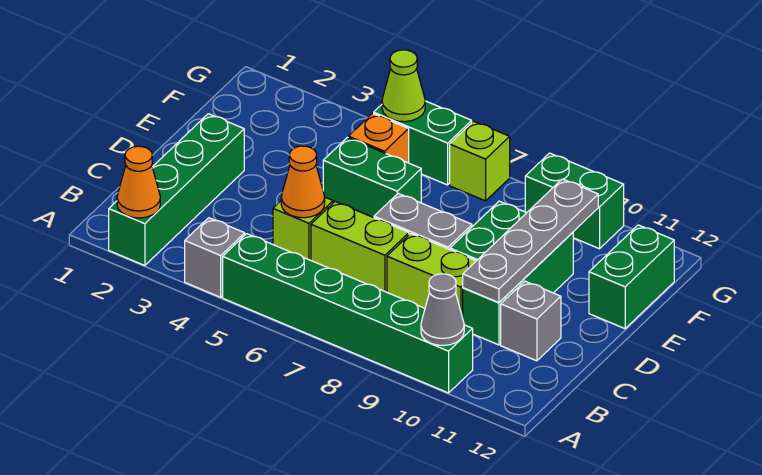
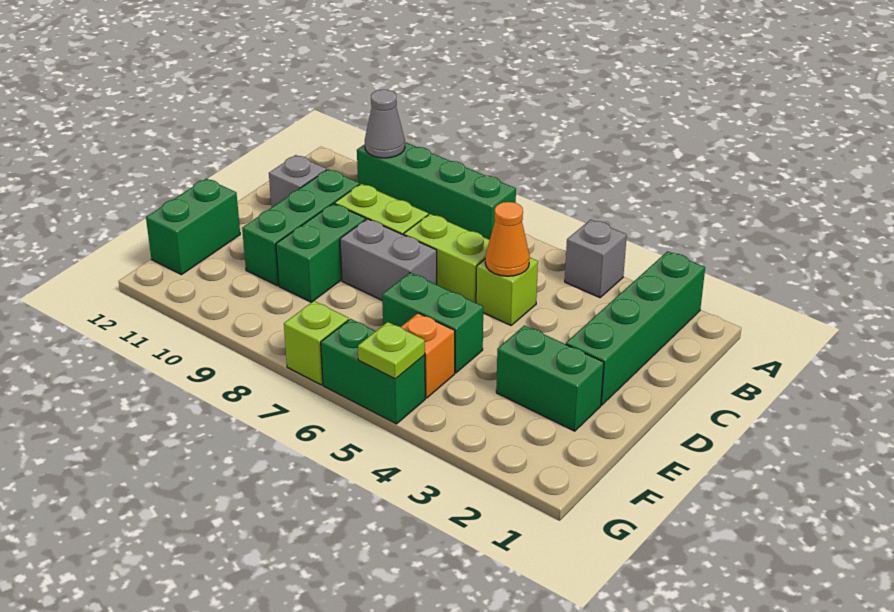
orange 1x1 cone [117,146,160,218] -> none
green 1x6 brick [223,234,473,393] -> green 1x4 brick [357,142,516,240]
grey 1x4 plate [463,179,598,303] -> none
lime 1x1 cone [382,50,425,122] -> lime 1x1 plate [358,322,425,379]
green 1x2 brick [525,153,624,249] -> green 1x2 brick moved to [496,326,604,431]

